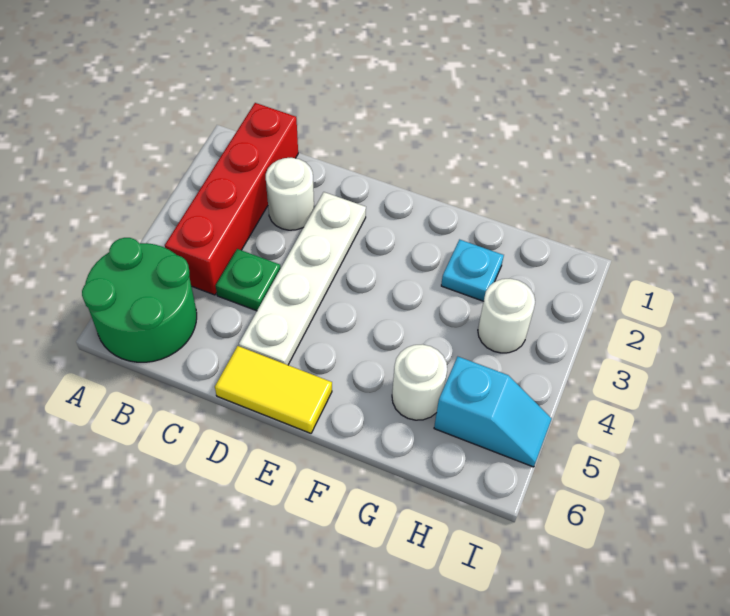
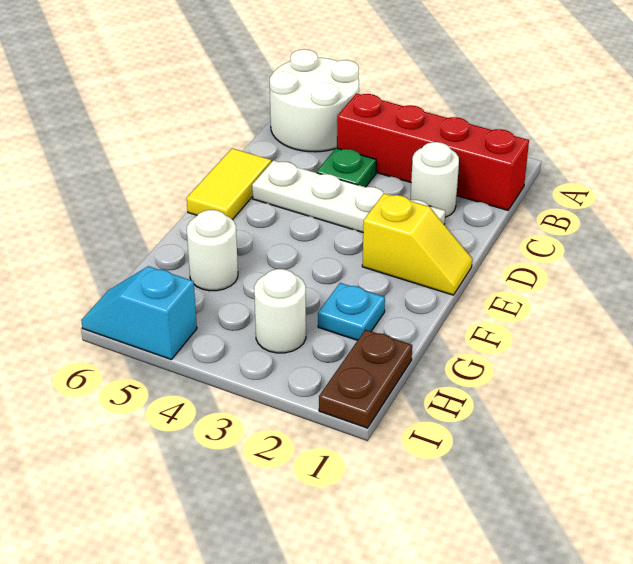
green 2x2 round brick [82,238,197,362] -> white 2x2 round brick [270,49,359,152]
none -> yellow 1x2 slope [362,193,472,295]
none -> brown 1x2 plate [319,330,412,428]
cyan 1x2 slope [434,357,552,467] -> cyan 1x2 slope turned to [81,266,197,359]

